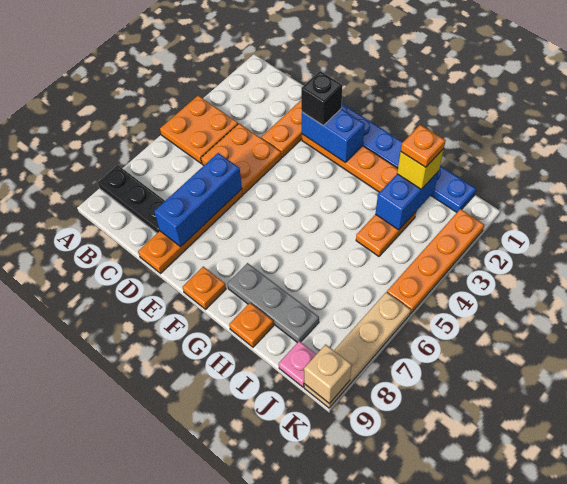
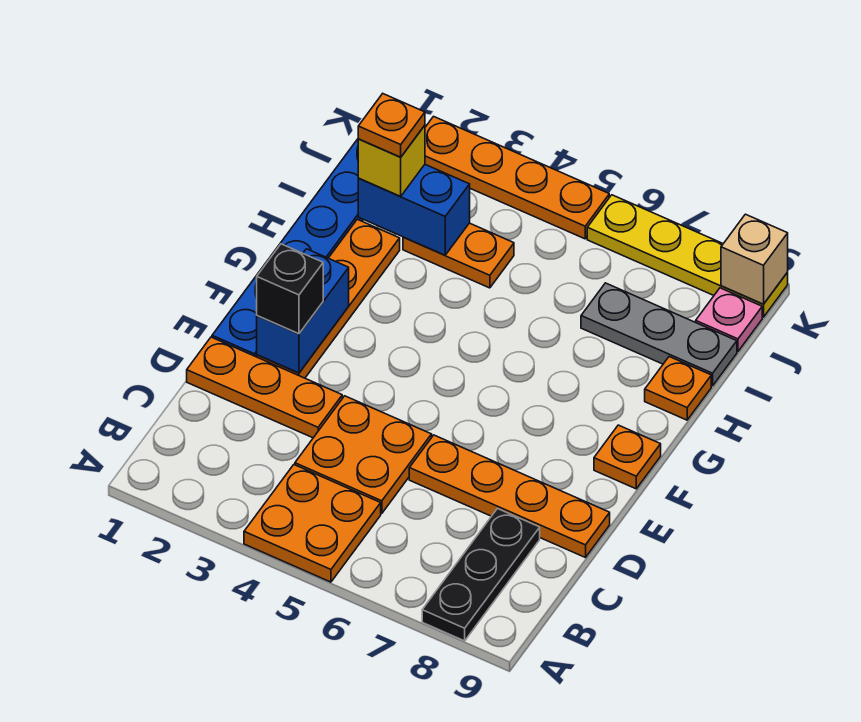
blue 1x3 brick [154,153,242,246] -> none
grey 1x3 plate [227,263,319,343] -> grey 1x3 plate turned to [581,283,737,386]
tan 1x4 plate [304,292,411,408] -> yellow 1x4 plate [587,195,788,317]

